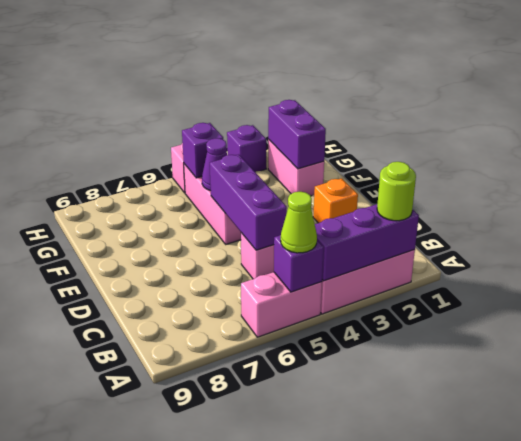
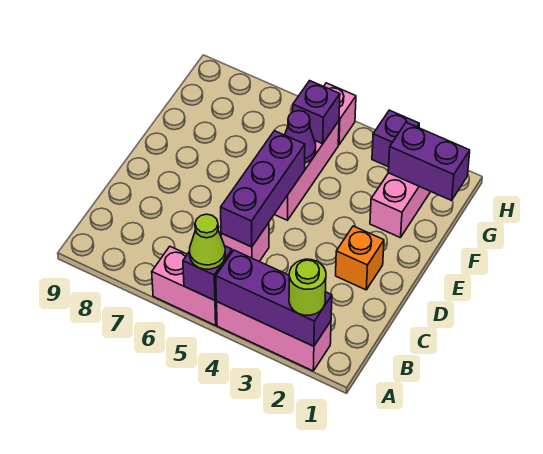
purple 1x2 brick [268,100,326,169] -> purple 1x2 brick turned to [388,123,470,200]

